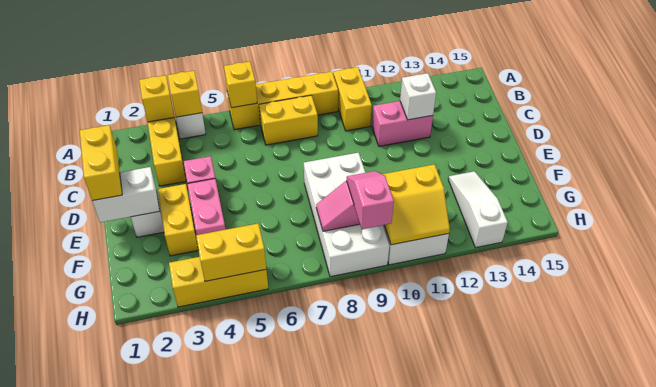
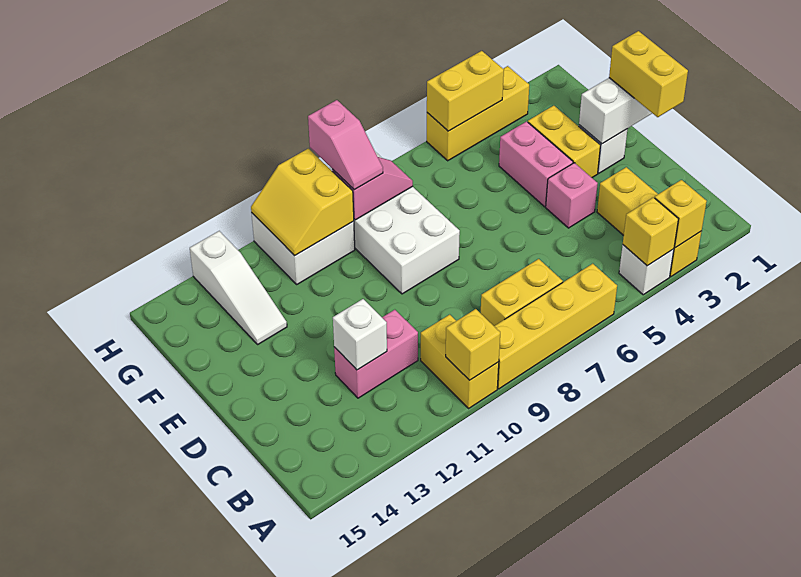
yellow 1x1 brick [224,62,257,108] -> yellow 1x1 brick moved to [446,309,500,380]
yellow 2x2 slope [383,164,450,245] -> yellow 2x2 slope turned to [251,149,354,256]

